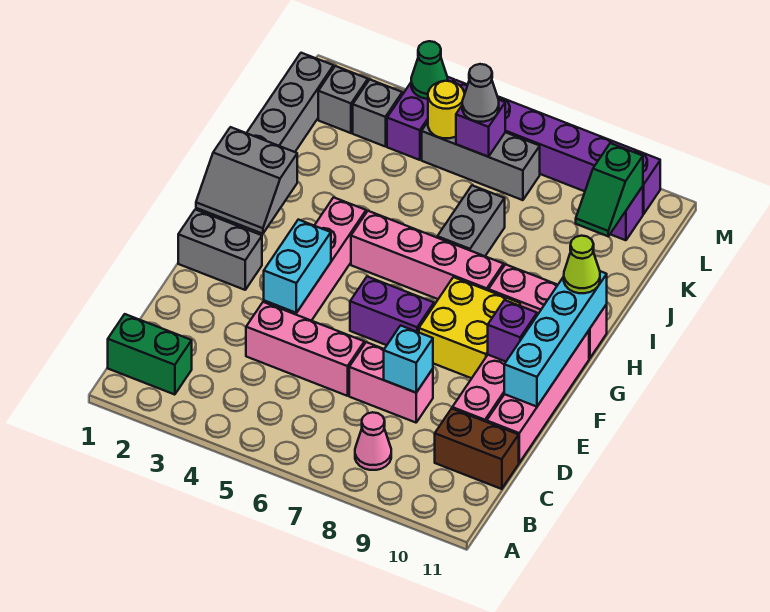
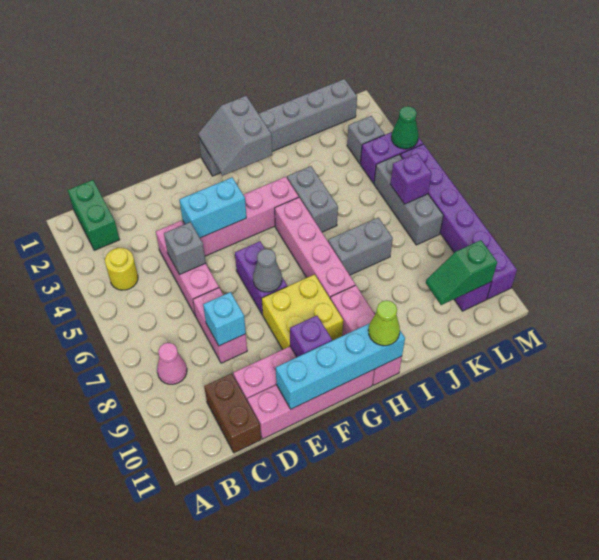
grey 1x2 brick [178,209,262,290] -> grey 1x2 brick moved to [287,166,338,232]
grey 1x1 brick [318,66,368,133] -> grey 1x1 brick moved to [164,222,206,275]
yellow 1x1 round brick [428,81,464,138] -> yellow 1x1 round brick moved to [105,248,138,290]
grey 1x1 cone [462,64,499,122] -> grey 1x1 cone moved to [253,249,282,292]

